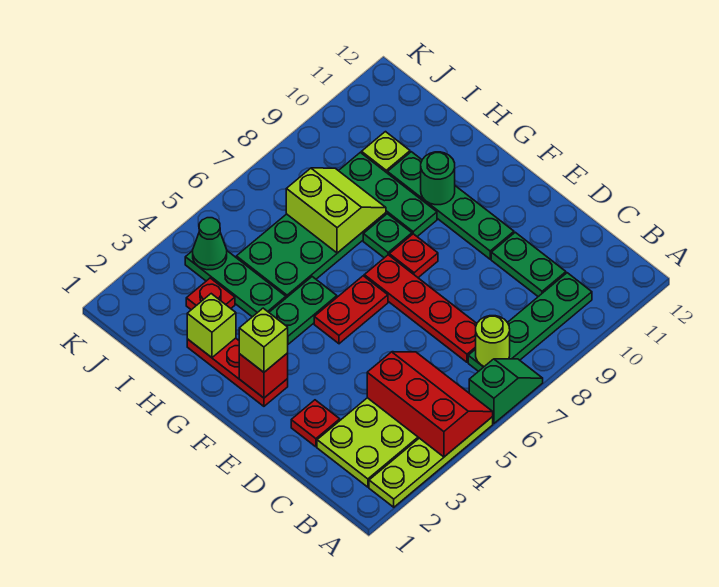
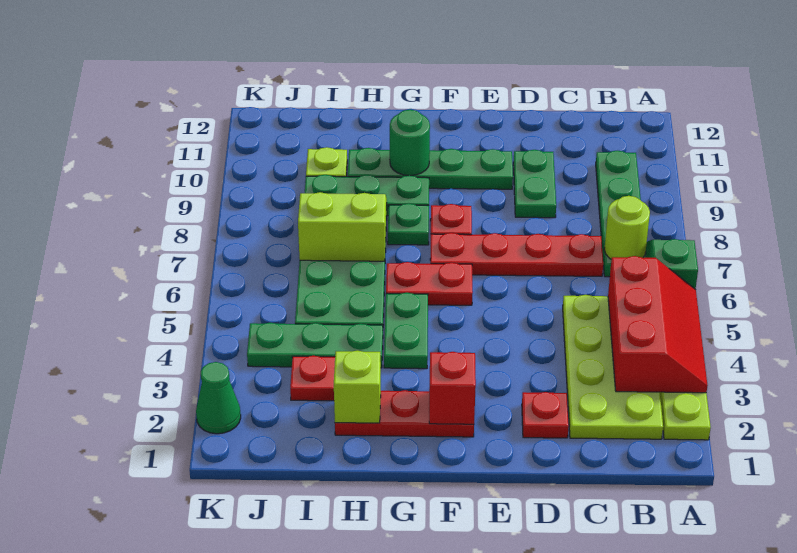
red 2x3 slope [367,352,493,457] -> red 2x3 slope turned to [608,256,708,393]
green 1x2 plate [491,232,566,297] -> green 1x2 plate turned to [513,150,556,218]
lime 1x1 brick [239,308,288,372] -> none
red 1x2 plate [314,276,388,344] -> red 1x2 plate turned to [386,262,473,305]
green 1x1 cone [193,218,227,270] -> green 1x1 cone moved to [196,362,241,434]

